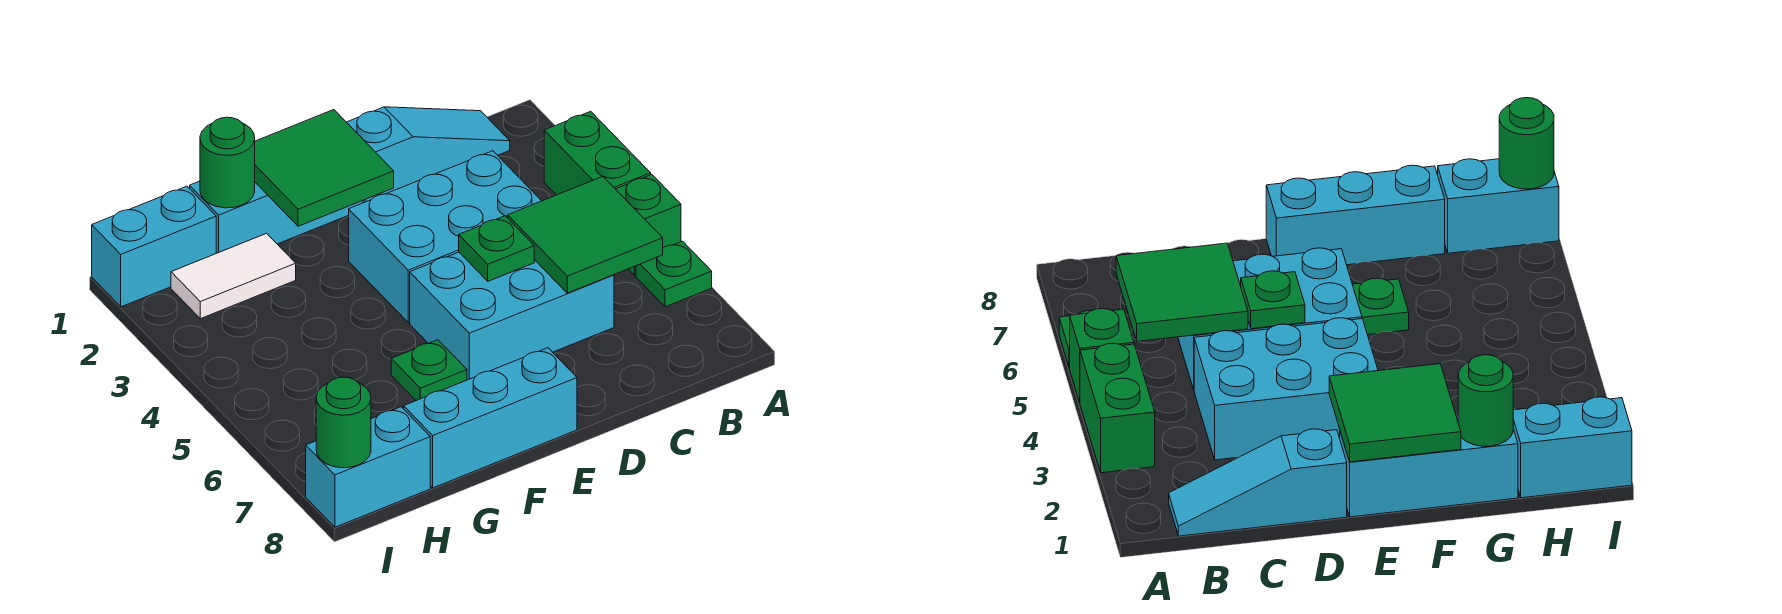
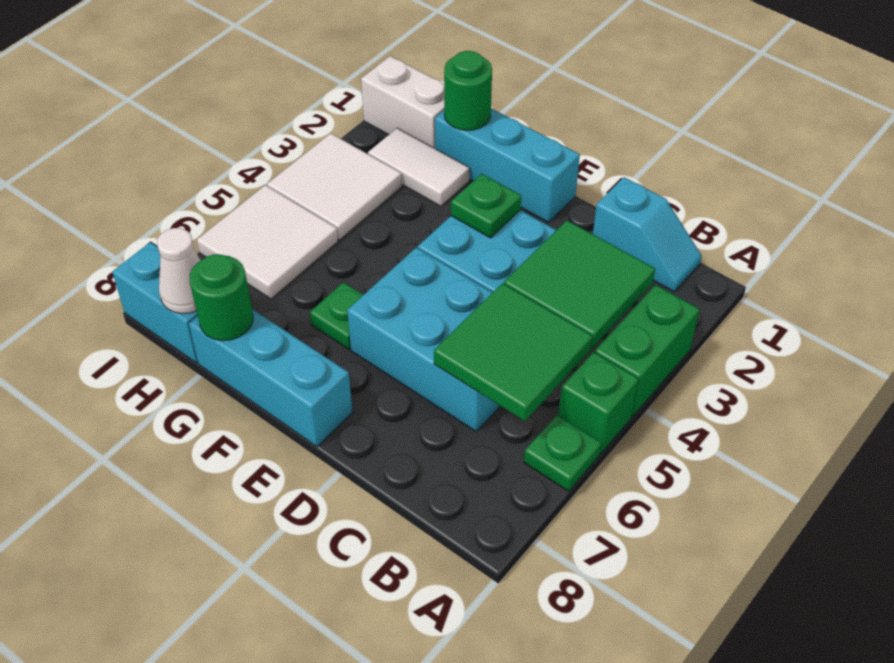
cyan 1x3 slope [347,107,510,203] -> cyan 1x2 slope [593,177,702,292]
green 1x1 plate [459,216,534,281] -> green 1x1 plate moved to [451,174,521,238]
green 2x2 tile [255,110,394,226] -> green 2x2 tile moved to [504,220,655,348]
cyan 1x2 brick [92,186,216,307] -> white 1x2 brick [361,56,444,148]
none -> white 2x2 tile [267,133,402,240]
none -> white 2x2 tile [197,185,338,299]
none -> white 1x1 cone [157,228,201,314]
green 1x1 round brick [316,377,371,468] -> green 1x1 round brick moved to [190,254,253,341]

